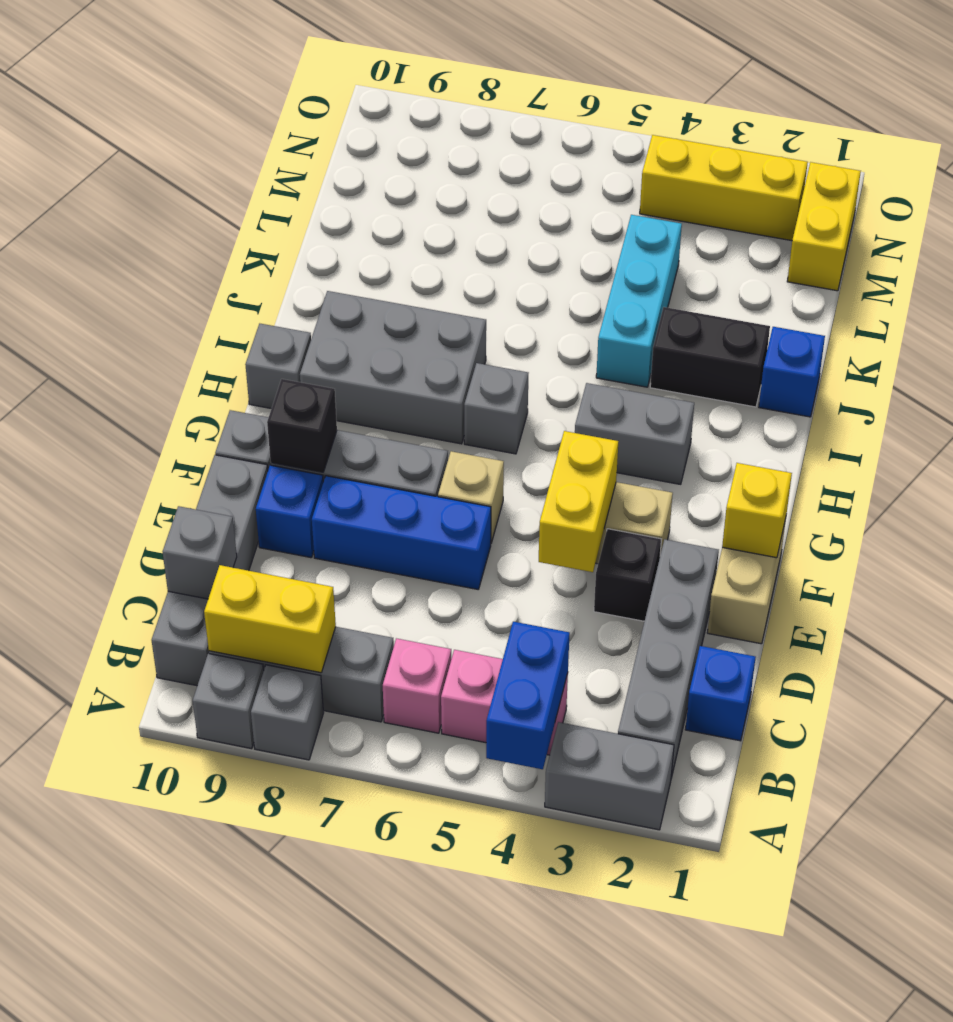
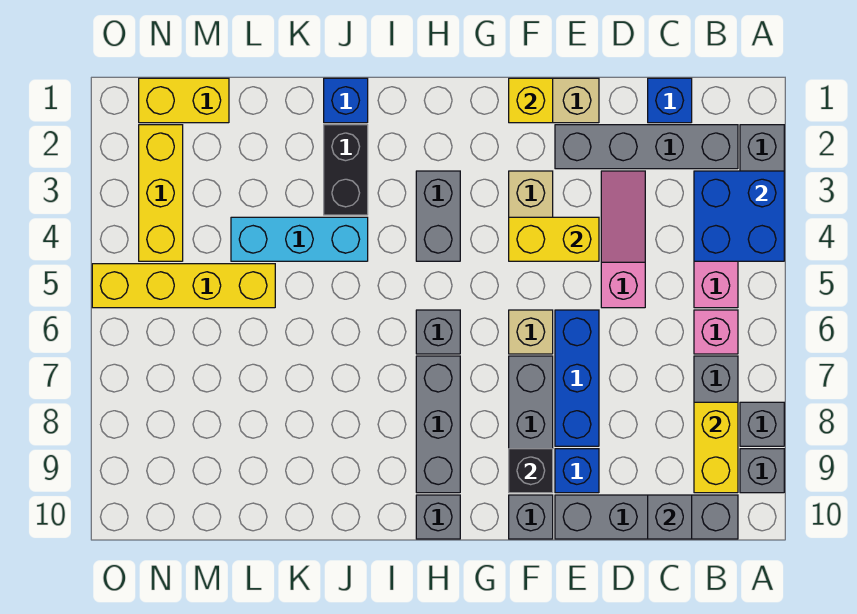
blue 1x2 brick [486,622,570,769] -> blue 2x2 brick [694,171,784,261]
none -> pink 1x3 slope [601,171,645,308]
black 1x1 brick [594,529,661,621] -> none
grey 2x3 brick [300,291,486,444] -> grey 1x3 brick [416,356,460,493]
none -> yellow 1x4 brick [92,264,275,308]

